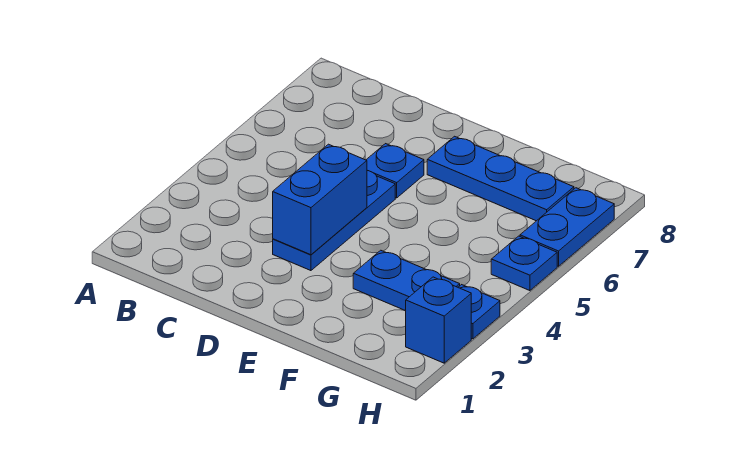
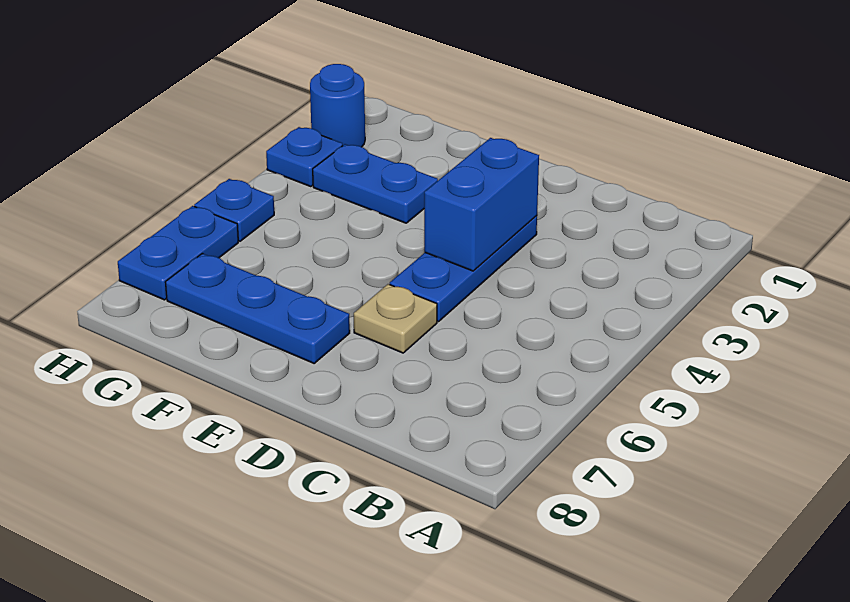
blue 1x1 plate [366,144,424,198] -> tan 1x1 plate [354,284,437,353]
blue 1x1 brick [406,277,471,363] -> blue 1x1 round brick [310,64,365,147]

